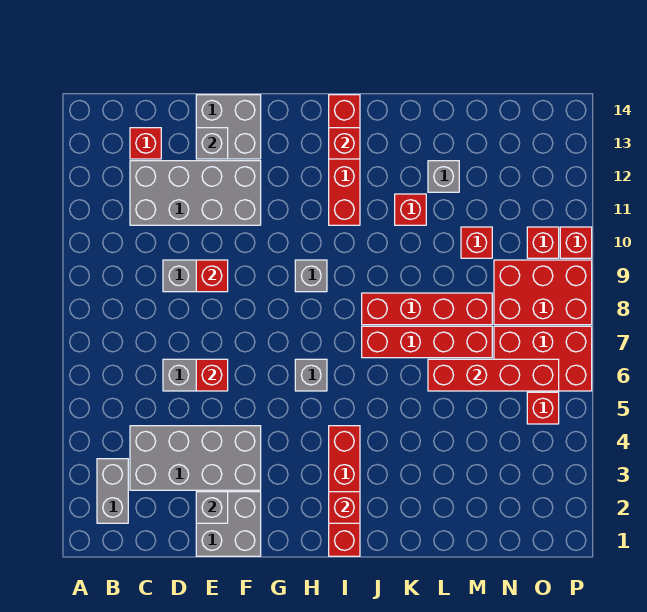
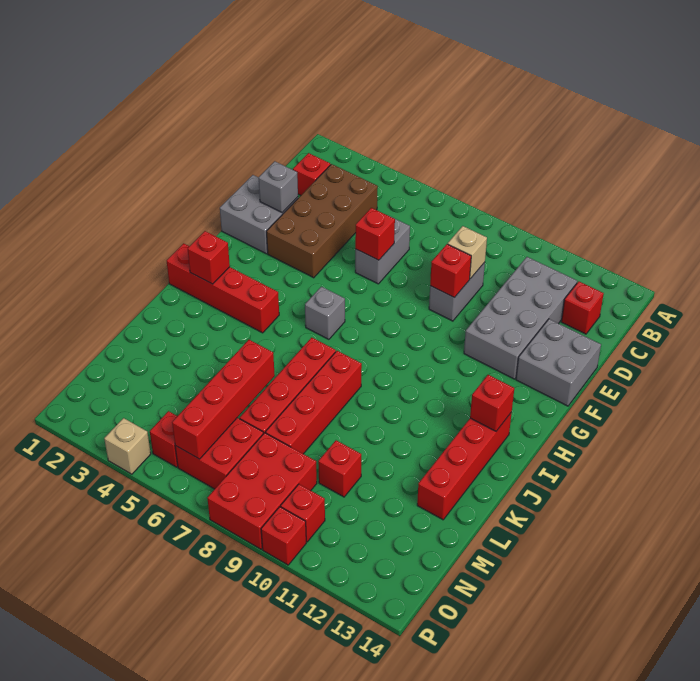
grey 1x2 brick [97,459,128,523] -> none
grey 2x4 brick [130,426,261,490] -> brown 2x4 brick [267,164,378,278]
none -> tan 1x1 brick [448,226,487,279]
grey 1x1 brick [196,128,228,159] -> none
grey 1x1 brick [295,260,327,292] -> none
red 1x4 brick [329,95,360,225] -> red 1x4 brick turned to [417,412,512,520]
red 1x1 brick [395,194,426,225] -> red 1x1 brick moved to [293,153,331,195]
grey 1x1 brick [428,161,459,192] -> none
red 2x3 brick [494,326,592,391] -> red 2x2 brick [175,418,263,489]
none -> tan 1x1 brick [104,418,151,474]

